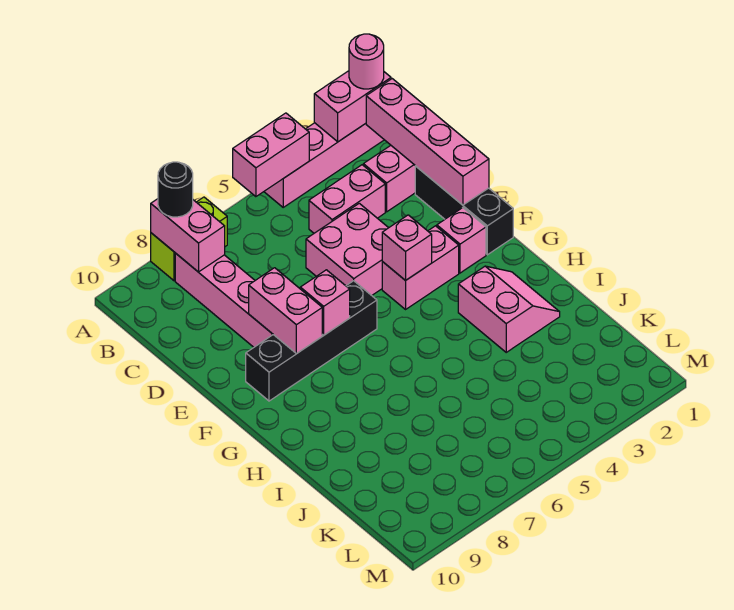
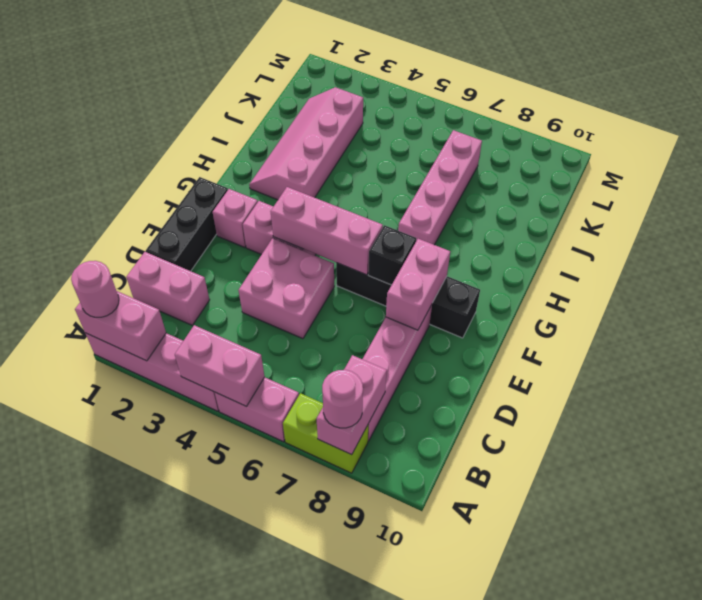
black 1x1 round brick [158,162,193,217] -> pink 1x1 round brick [322,370,363,428]
pink 1x4 brick [366,79,489,205] -> pink 1x4 brick moved to [398,130,482,245]
pink 1x2 brick [309,165,385,233] -> pink 1x2 brick moved to [215,377,299,442]
pink 1x1 brick [382,215,432,281] -> pink 1x3 brick [271,187,383,275]
pink 1x1 brick [300,270,350,335] -> black 1x1 brick [368,225,416,285]
pink 2x2 slope [458,266,560,352] -> pink 2x4 slope [249,87,363,200]

